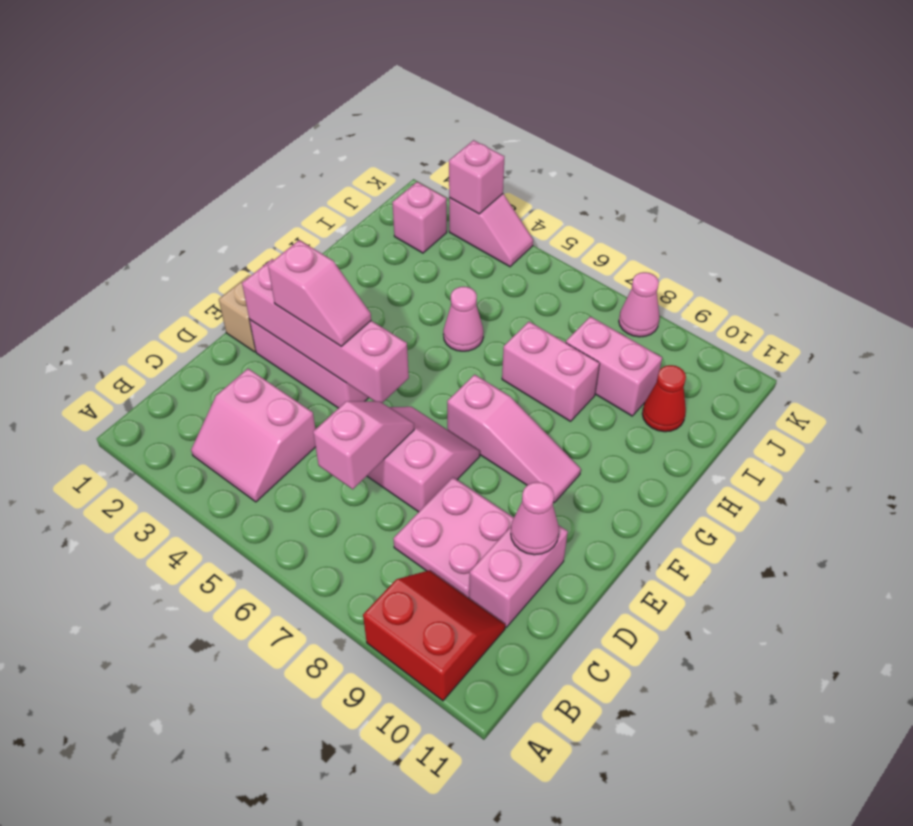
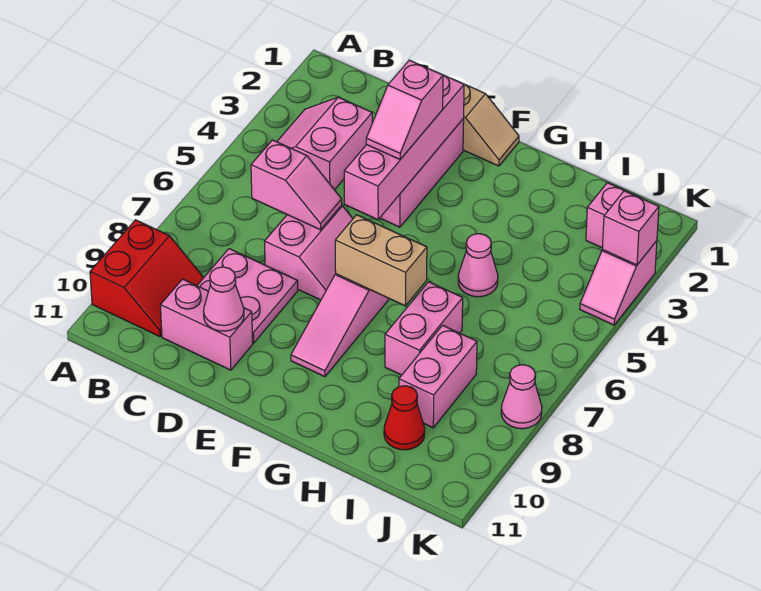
none -> tan 1x2 brick [335,215,427,306]

